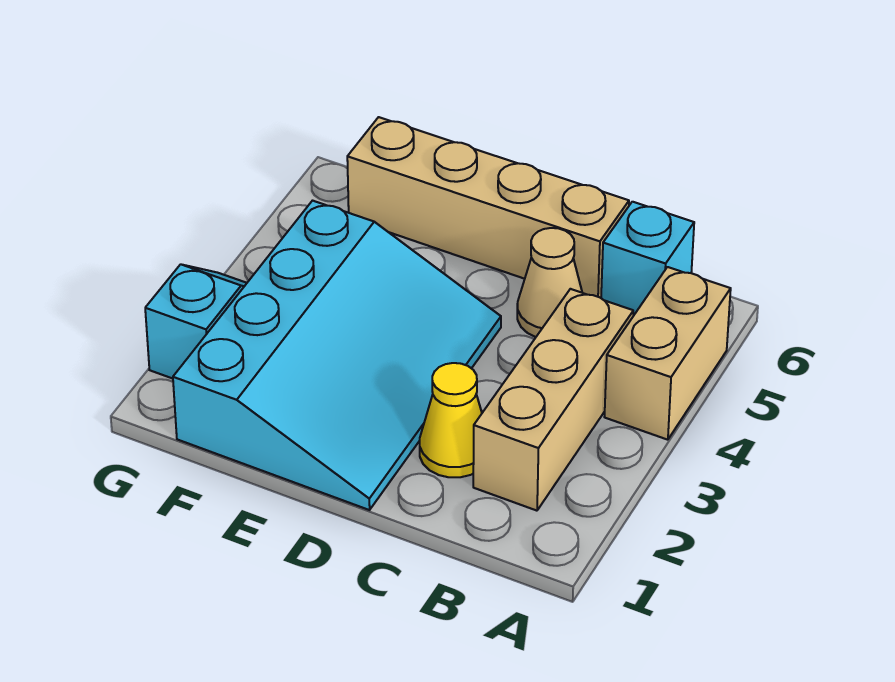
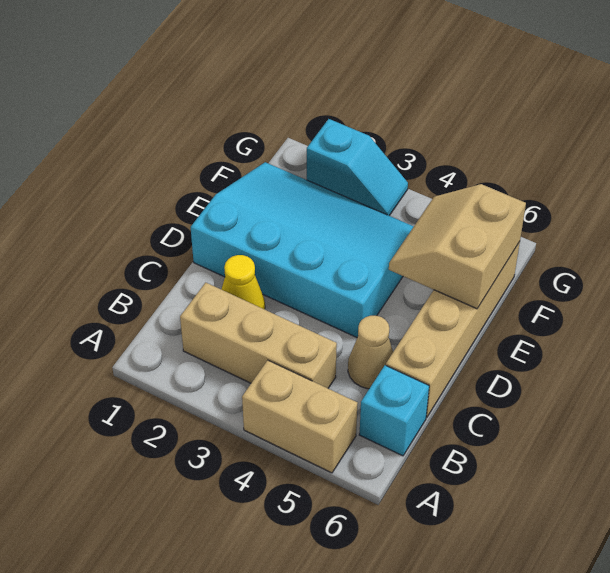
cyan 3x4 slope [173,201,501,510] -> cyan 3x4 slope turned to [191,162,414,337]
none -> tan 2x2 slope [389,184,526,309]

